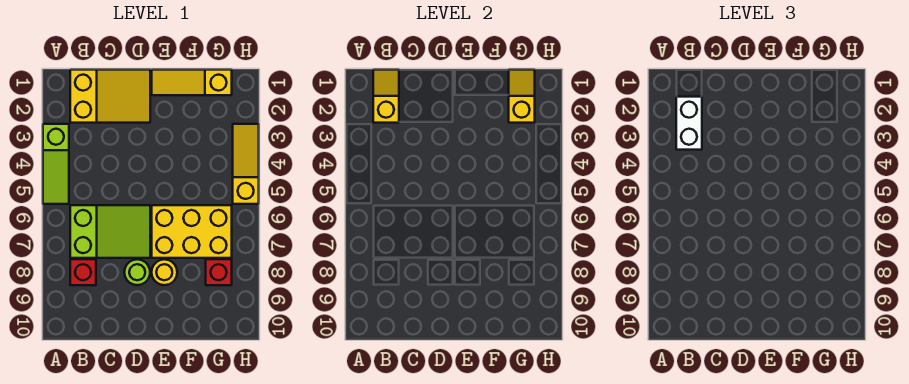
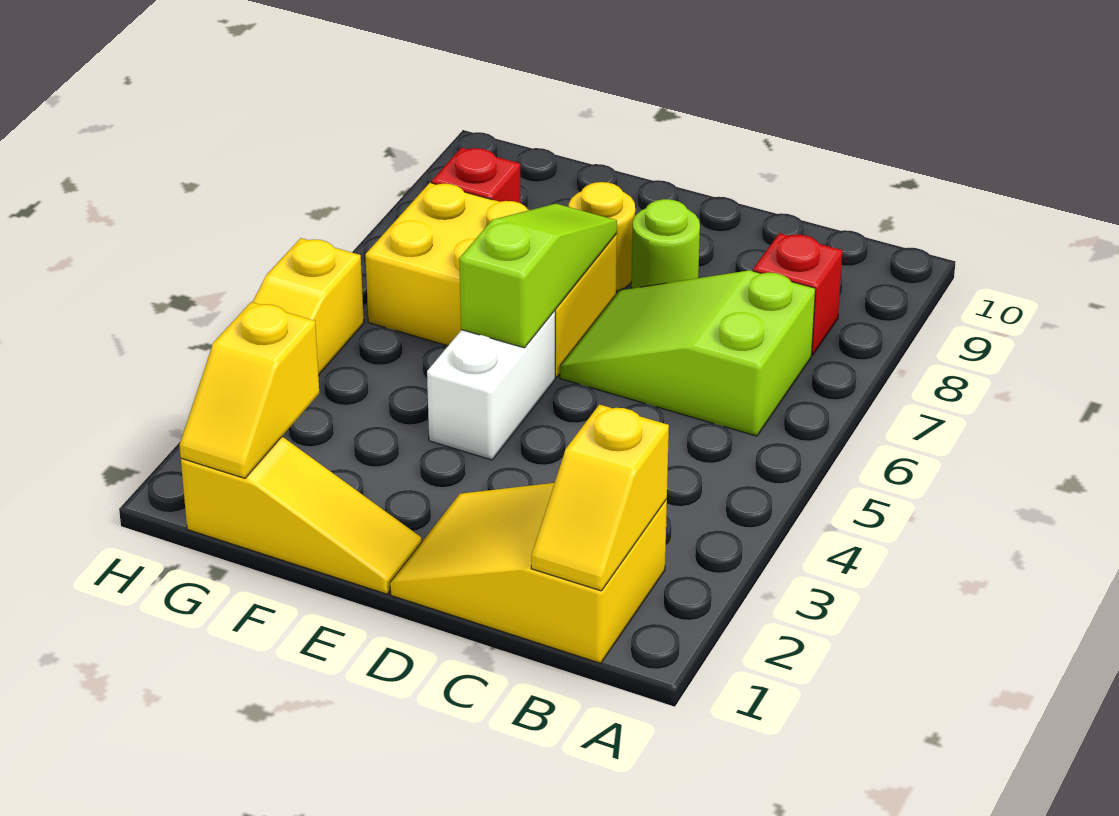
lime 1x3 slope [43,124,69,204] -> lime 1x3 slope moved to [459,204,617,348]
white 1x2 brick [676,97,702,150] -> white 1x2 brick moved to [427,311,555,460]

